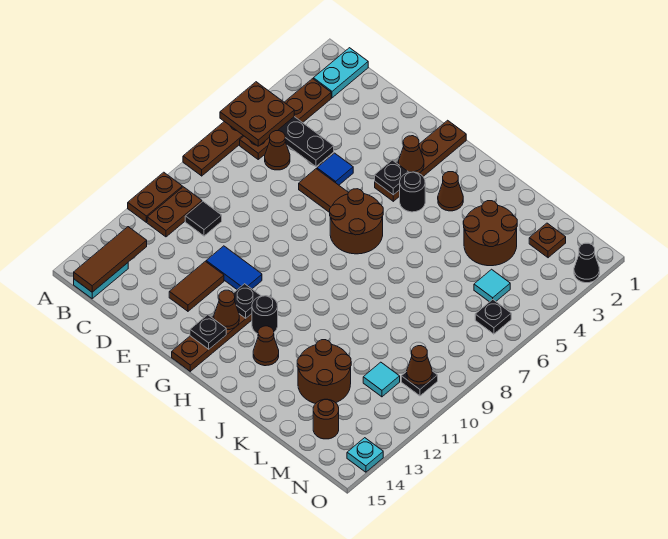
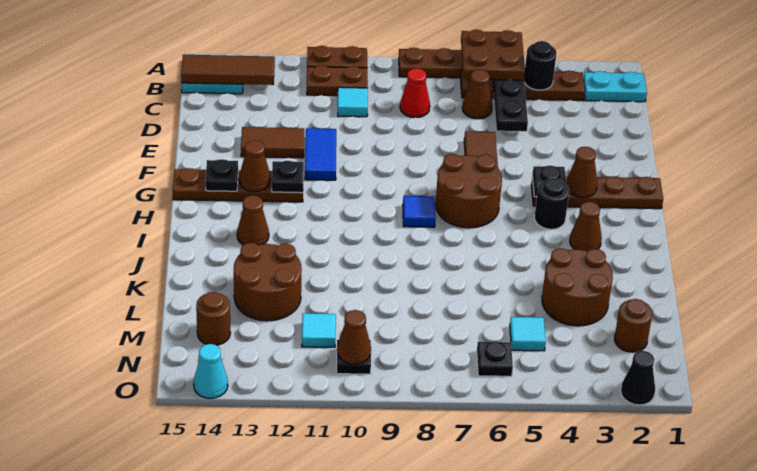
none -> red 1x1 cone [400,68,430,118]
black 1x1 tile [185,202,222,236] -> cyan 1x1 tile [338,87,368,117]
blue 1x1 tile [317,153,353,185] -> blue 1x1 tile moved to [403,196,436,227]
black 1x1 round brick [252,296,278,334] -> black 1x1 round brick moved to [524,41,557,90]
brown 1x1 plate [529,223,566,258] -> brown 1x1 round brick [614,299,652,352]
cyan 1x1 plate [347,438,383,472] -> cyan 1x1 cone [194,344,228,398]

